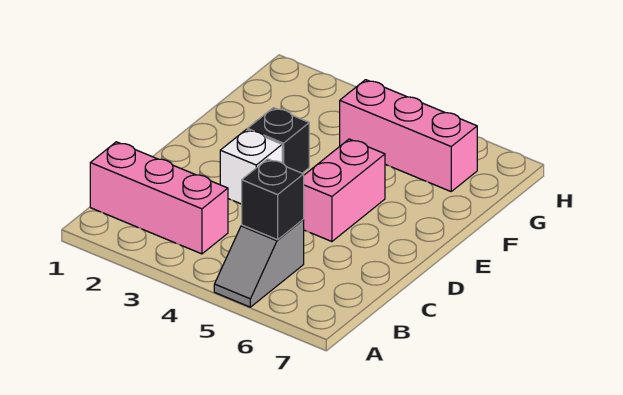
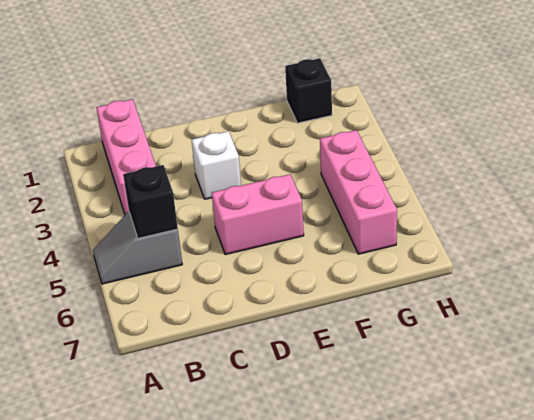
black 1x1 brick [248,108,309,173] -> black 1x1 brick moved to [285,58,332,123]

